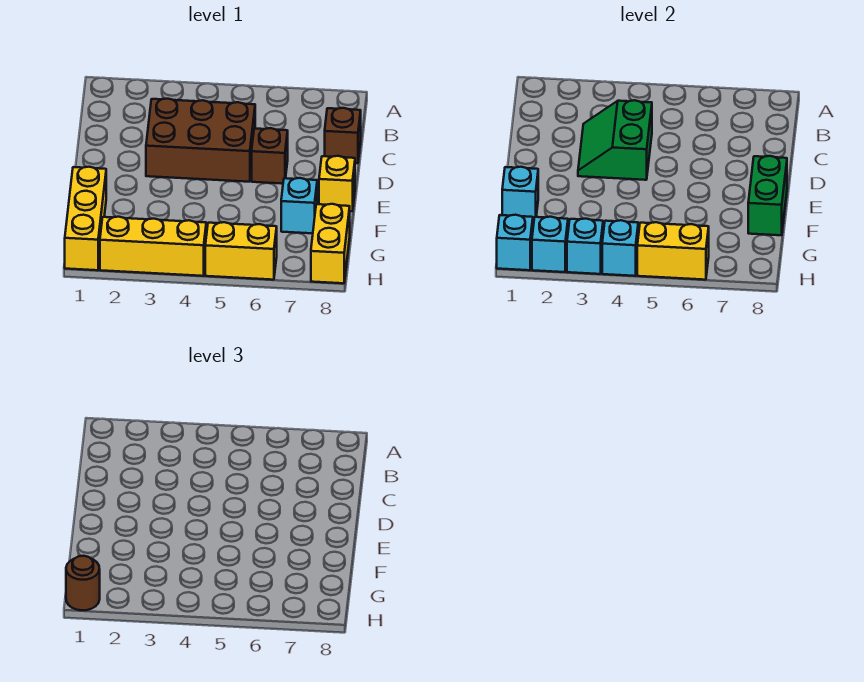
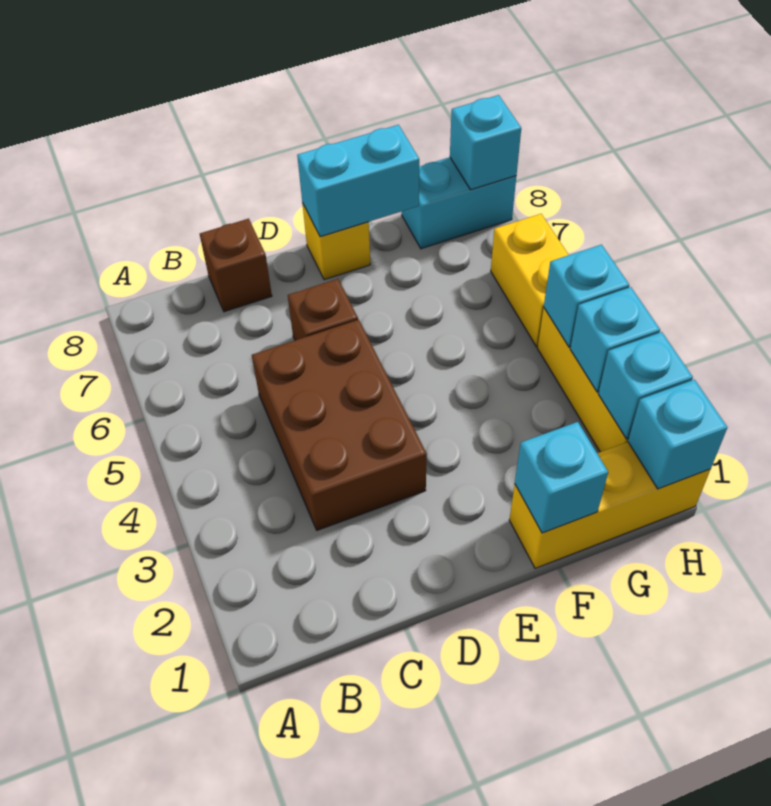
green 2x2 slope [578,100,652,180] -> none
green 1x2 brick [748,156,787,235] -> cyan 1x2 brick [297,125,419,237]
cyan 1x1 brick [281,178,317,233] -> cyan 1x1 brick moved to [450,95,521,190]
yellow 1x2 brick [311,204,350,283] -> cyan 1x2 brick [402,157,516,249]
brown 1x1 round brick [66,556,100,610] -> none
yellow 1x2 brick [637,222,709,280] -> none

